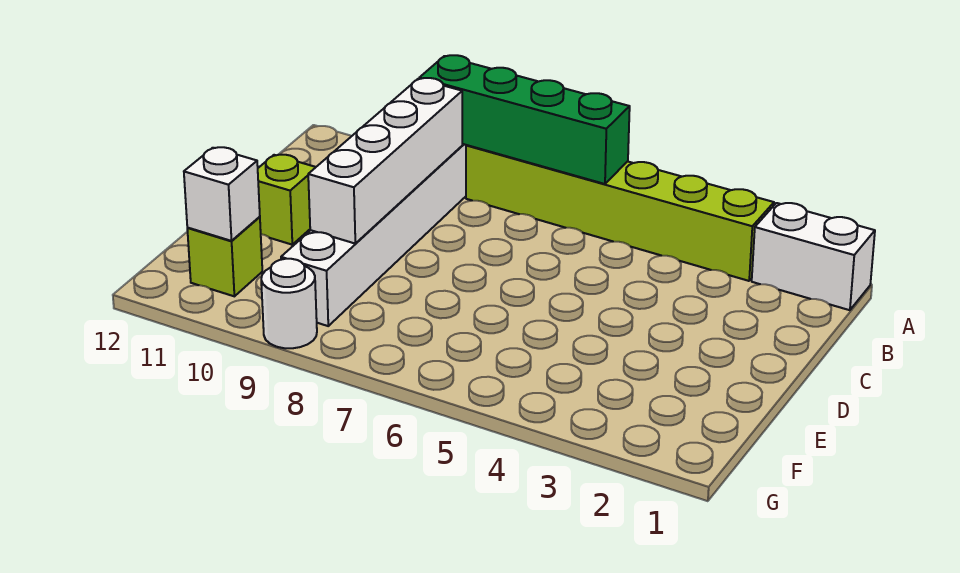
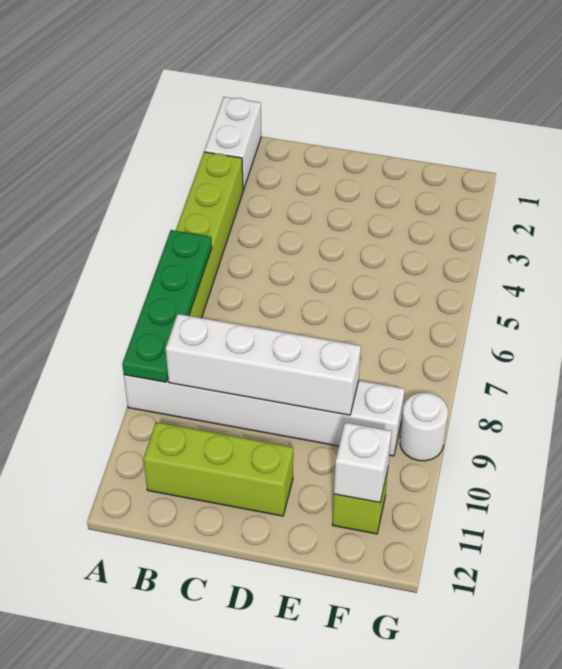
green 1x4 brick [419,55,630,184] -> green 1x4 plate [122,230,212,382]
lime 1x1 brick [258,155,316,245] -> lime 1x3 brick [143,422,293,516]

